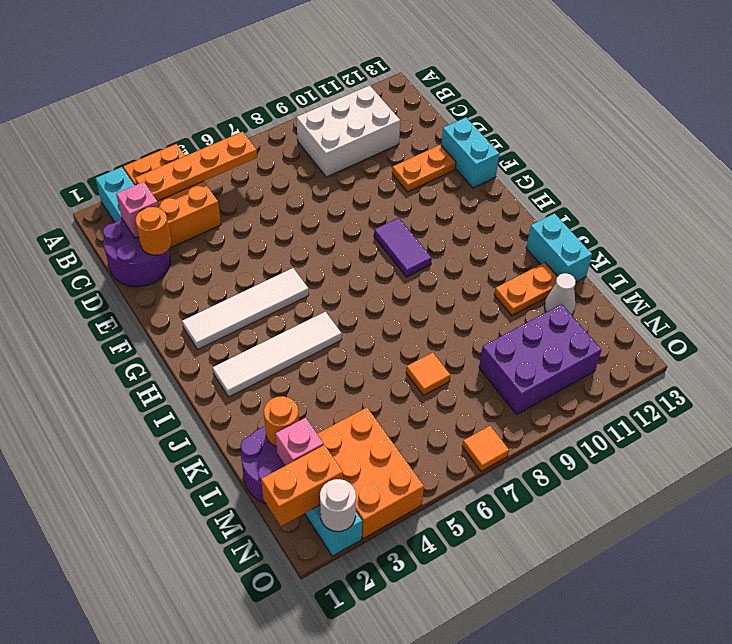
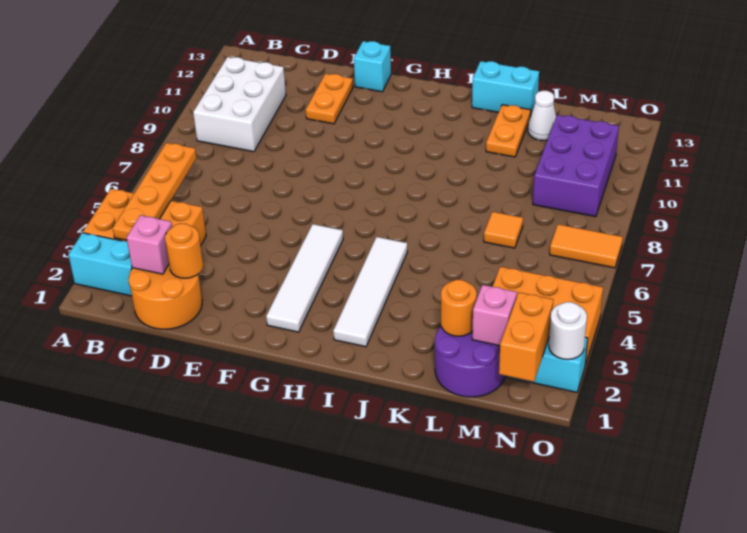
purple 2x2 round brick [103,219,170,287] -> orange 2x2 round brick [129,265,202,329]
cyan 1x2 brick [441,118,499,188] -> cyan 1x1 brick [354,41,391,92]
purple 1x2 tile [374,218,432,277] -> none
orange 1x1 tile [462,426,509,471] -> orange 1x2 tile [550,224,623,268]

